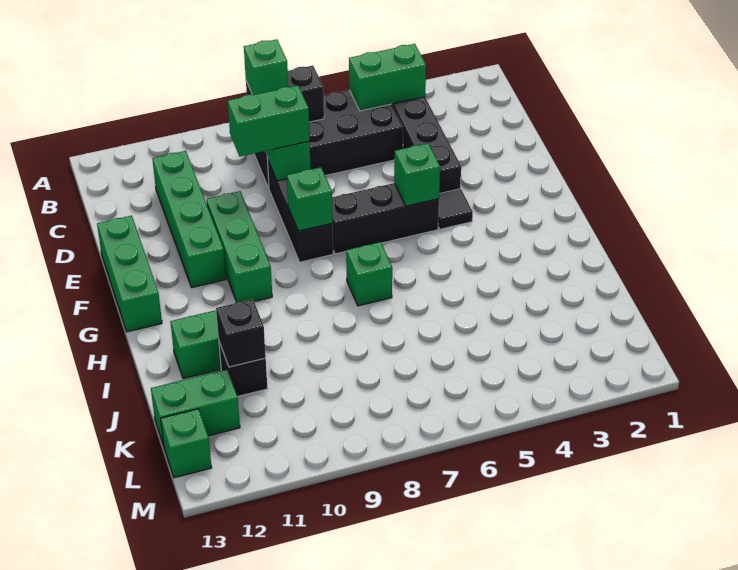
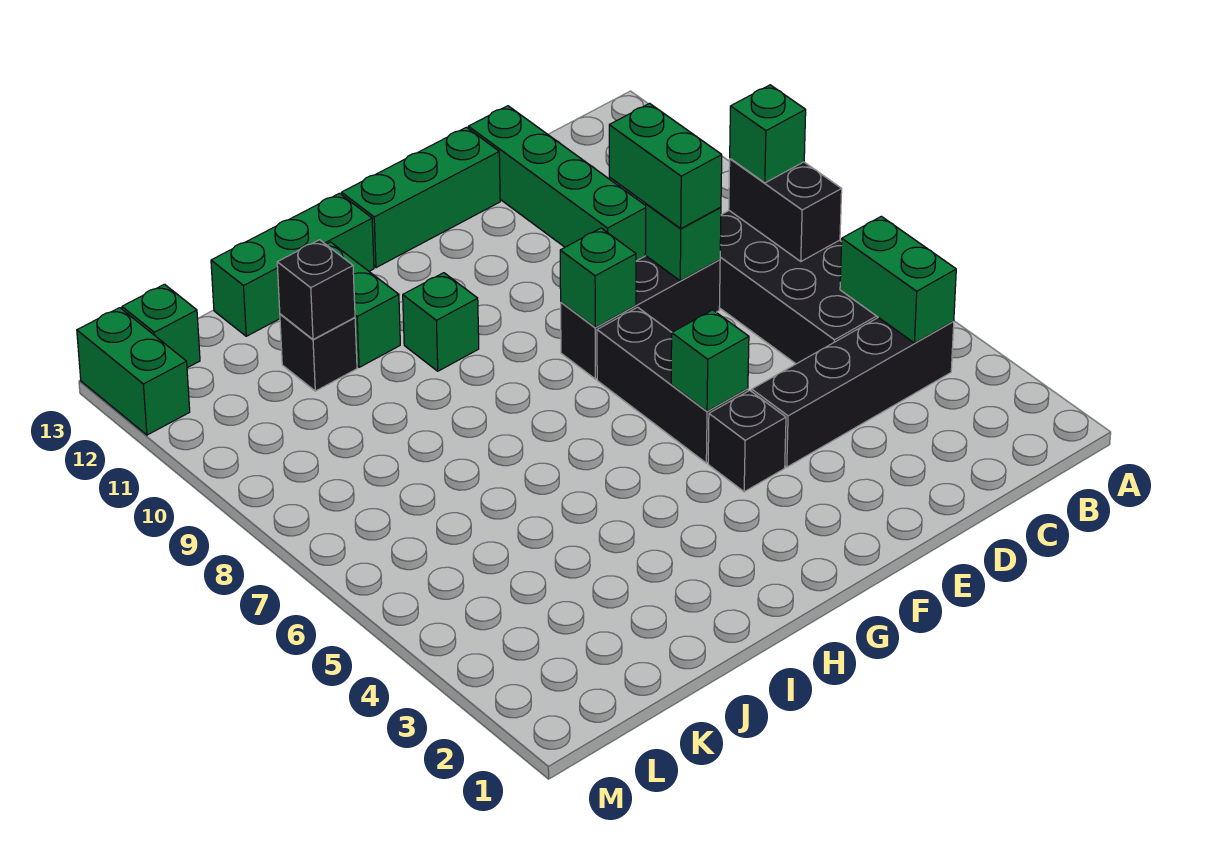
green 1x4 brick [152,151,226,288] -> green 1x4 brick turned to [468,106,646,261]
green 1x3 brick [206,191,272,303] -> green 1x3 brick moved to [211,193,374,336]
black 1x1 tile [438,189,473,229] -> black 1x1 brick [708,390,786,492]
green 1x1 brick [346,242,392,306] -> green 1x1 brick moved to [403,273,479,371]
green 1x2 brick [151,370,240,446] -> green 1x2 brick moved to [77,308,190,435]

